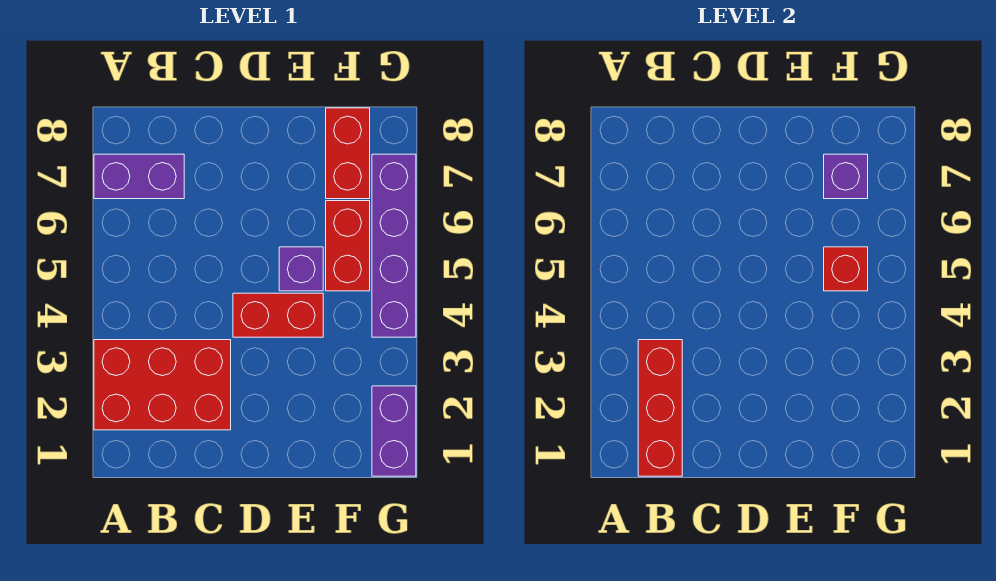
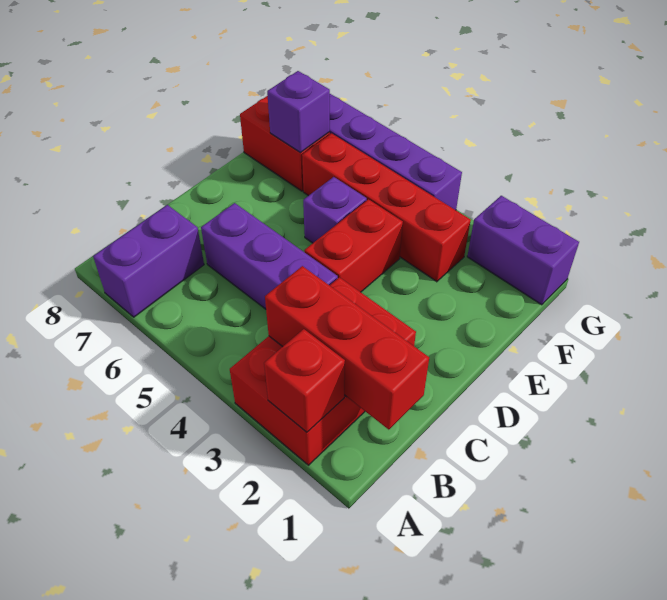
none -> purple 1x3 brick [201,203,338,309]
red 1x2 brick [326,201,370,291] -> red 1x4 brick [302,133,471,282]
red 1x1 brick [824,247,868,291] -> red 1x1 brick moved to [264,329,345,432]

